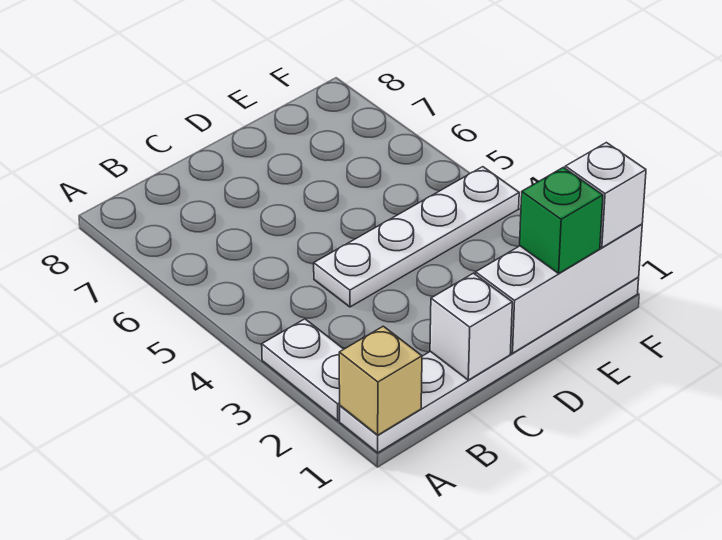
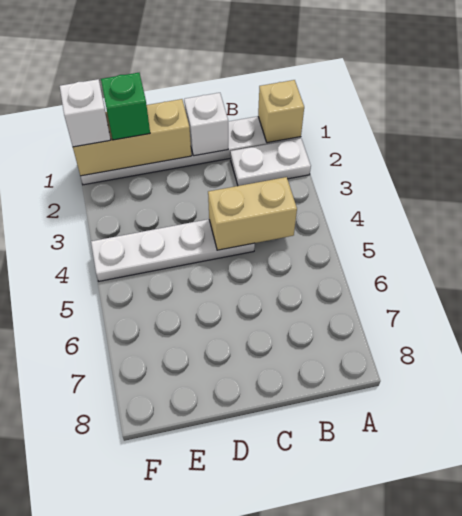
white 1x2 plate [262,319,344,421] -> white 1x2 plate turned to [230,138,311,186]
none -> tan 1x2 brick [208,177,297,250]
white 1x3 brick [476,224,642,353] -> tan 1x3 brick [73,99,191,176]

